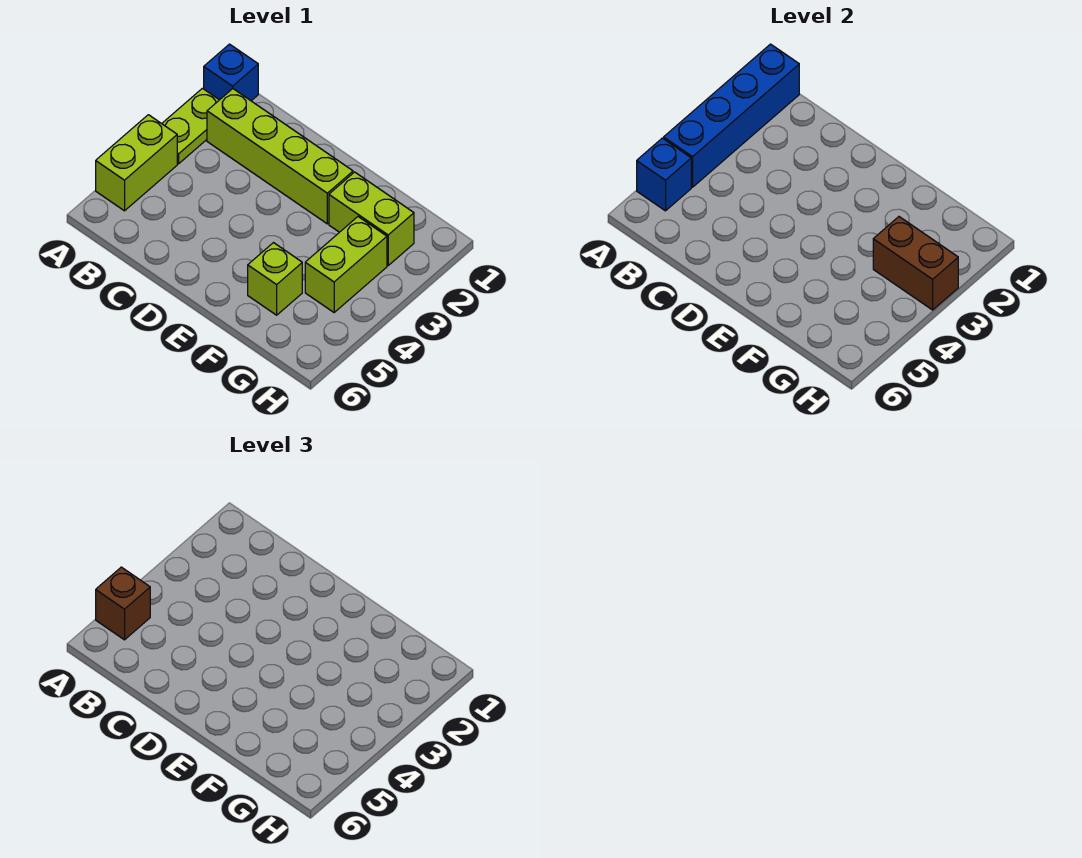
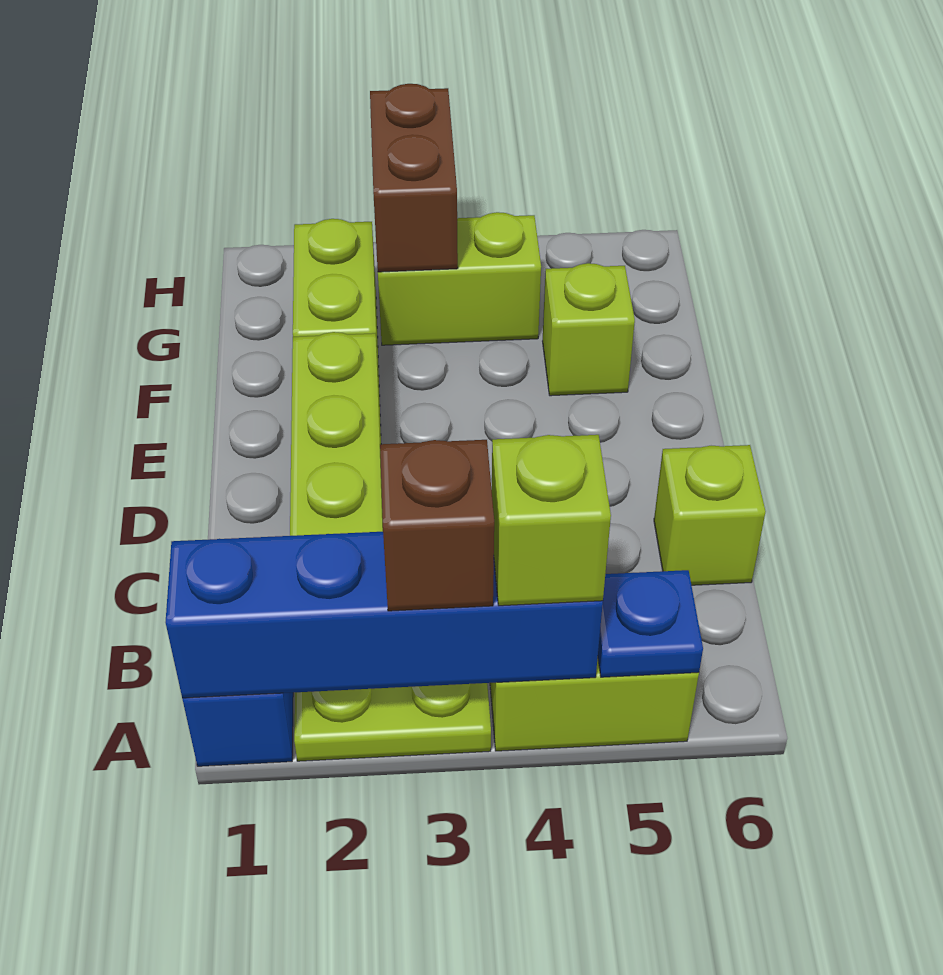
none -> lime 1x1 brick [491,435,611,606]
blue 1x1 brick [637,138,691,211] -> blue 1x1 plate [598,570,703,677]
brown 1x1 brick [96,567,150,640] -> brown 1x1 brick moved to [380,440,494,611]
none -> lime 1x1 brick [654,445,766,585]

